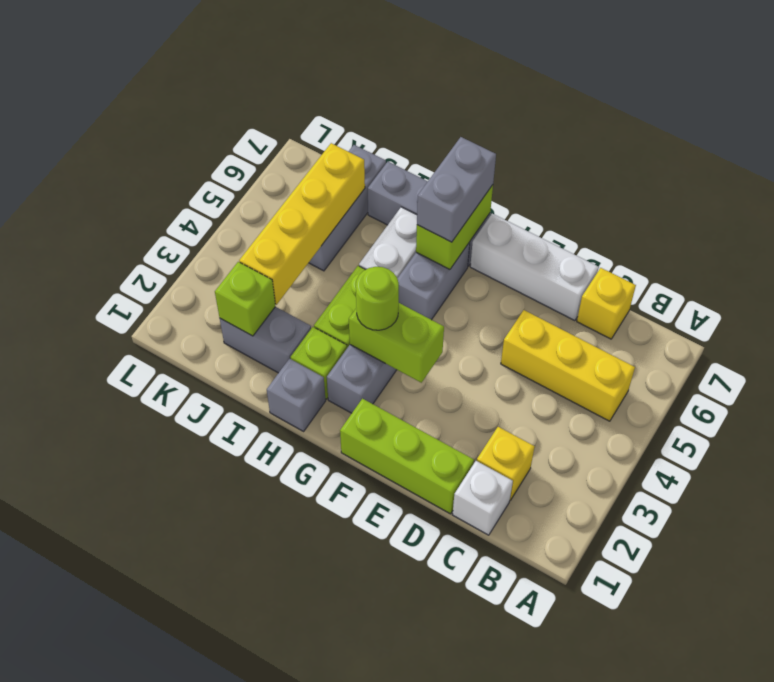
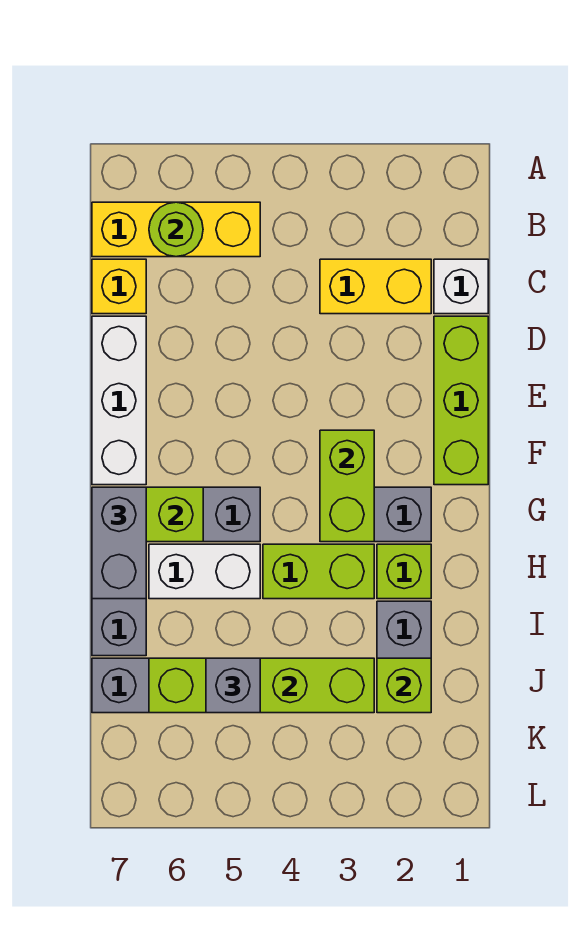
yellow 1x3 brick [501,310,635,421] -> yellow 1x3 brick turned to [92,202,260,257]
yellow 1x1 brick [477,427,535,500] -> yellow 1x2 brick [320,259,431,314]
lime 1x1 round brick [356,267,399,330] -> lime 1x1 round brick moved to [149,202,203,257]
grey 1x2 brick [417,137,496,242] -> grey 1x2 brick turned to [92,487,146,599]
grey 1x1 brick [267,359,326,431] -> grey 1x1 brick moved to [206,658,260,713]
yellow 1x4 brick [239,143,365,305] -> lime 1x4 brick [149,658,374,713]

